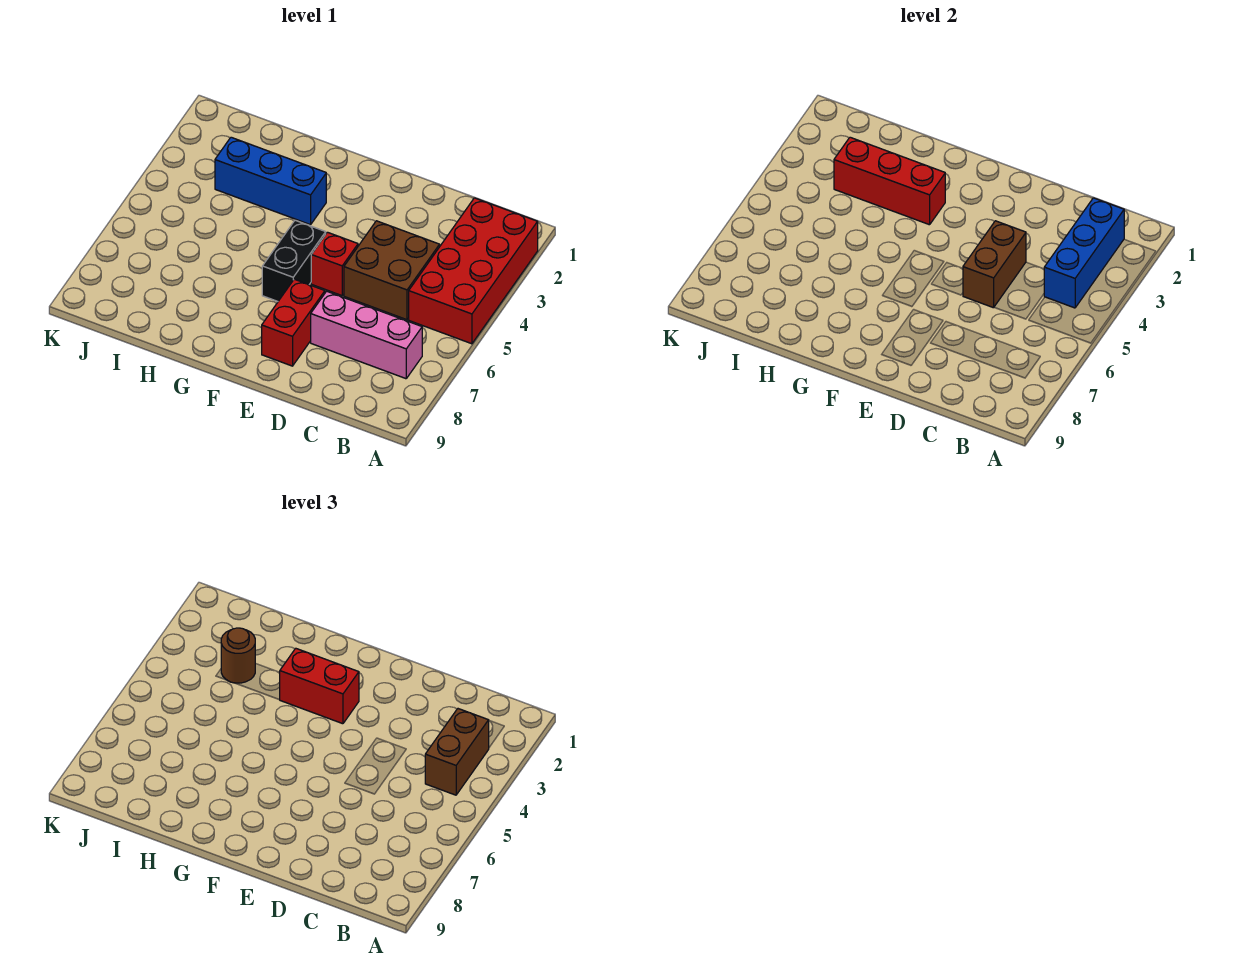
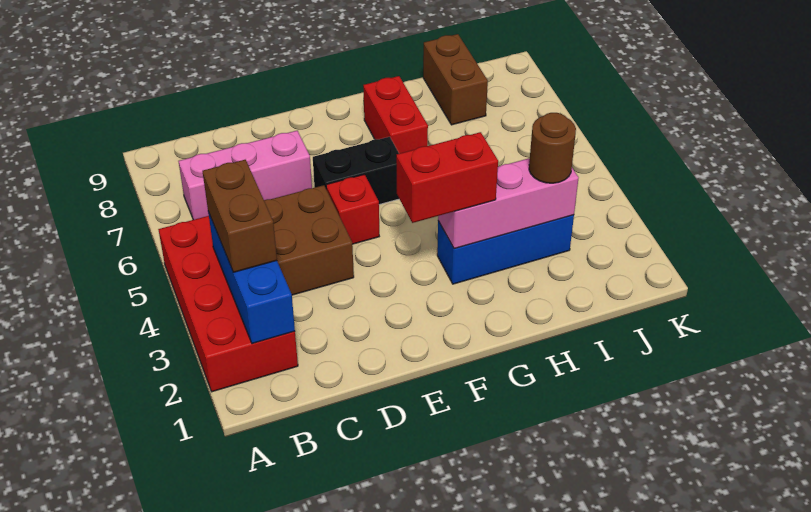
brown 1x2 brick [963,221,1026,308] -> brown 1x2 brick moved to [423,34,488,125]
red 1x2 brick [262,279,325,366] -> red 1x2 brick moved to [363,76,428,154]
black 1x2 brick [262,220,326,301] -> black 1x2 brick turned to [313,137,399,205]
red 1x3 brick [834,137,945,225] -> pink 1x3 brick [438,158,578,249]

